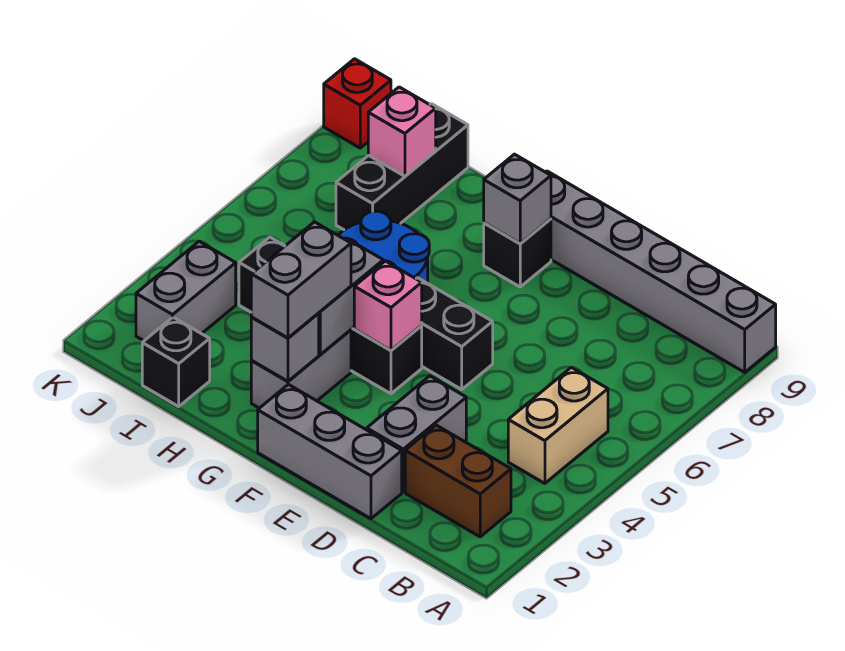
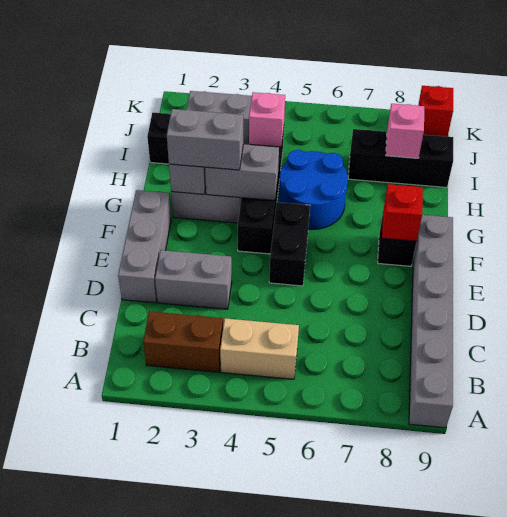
brown 1x2 brick [405,425,511,537] -> brown 1x2 brick turned to [143,311,223,372]
pink 1x1 brick [354,261,422,350] -> pink 1x1 brick moved to [249,92,285,147]
grey 1x1 brick [484,154,551,244] -> red 1x1 brick [382,184,423,241]

